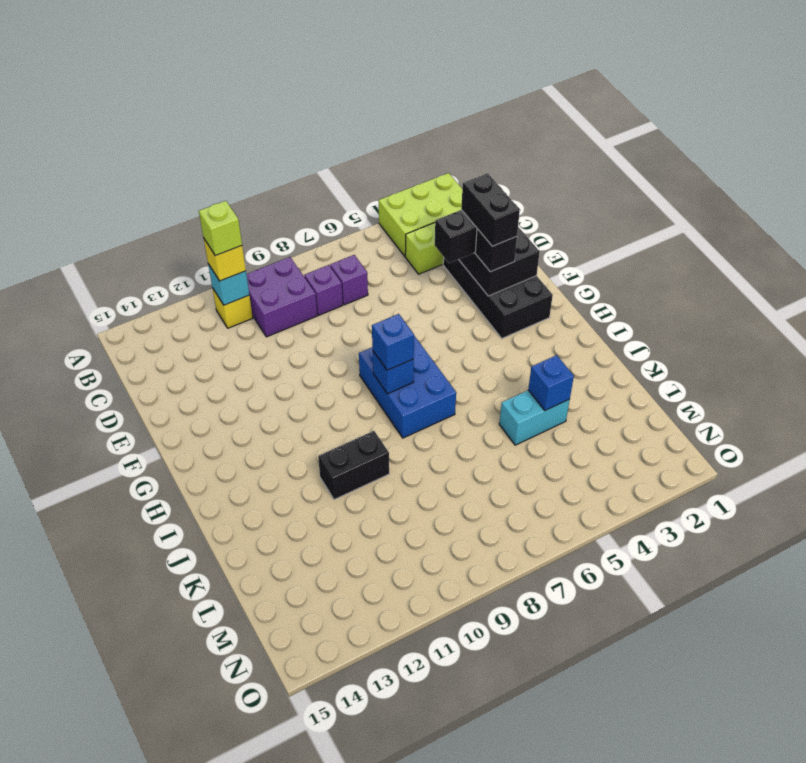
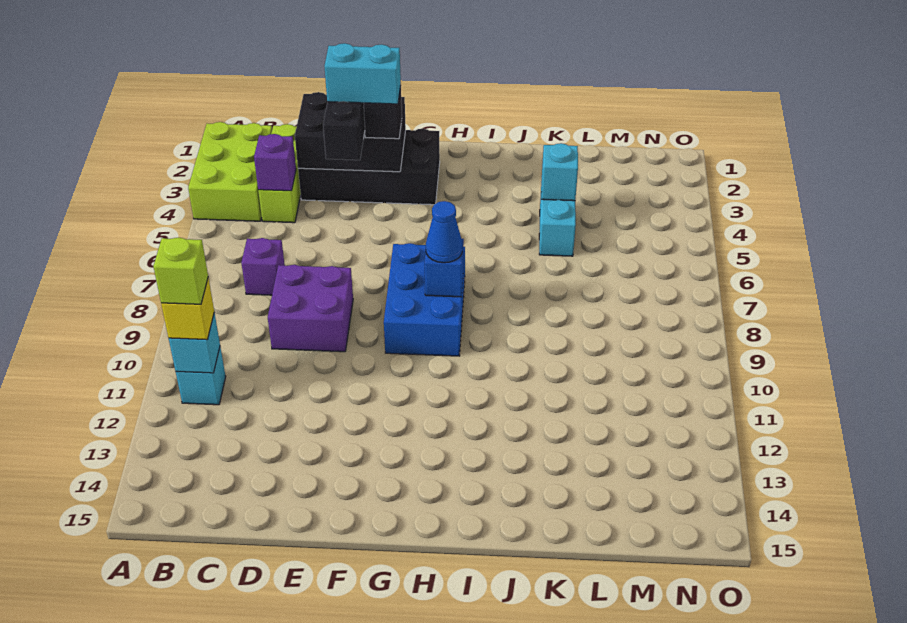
purple 2x2 brick [246,257,317,337] -> purple 2x2 brick moved to [268,265,353,352]
yellow 1x1 brick [213,289,253,328] -> cyan 1x1 brick [176,347,226,405]
purple 1x1 brick [304,265,343,315] -> purple 1x1 brick moved to [254,134,296,191]
black 1x2 brick [461,173,520,246] -> cyan 1x2 brick [324,43,401,104]
blue 2x3 brick [359,336,456,438] -> blue 2x3 brick turned to [384,243,465,356]
blue 1x1 brick [372,314,414,370] -> blue 1x1 cone [426,201,463,263]
black 1x2 brick [318,431,389,500] -> none
blue 1x1 brick [528,355,574,410] -> cyan 1x1 brick [541,143,578,201]

